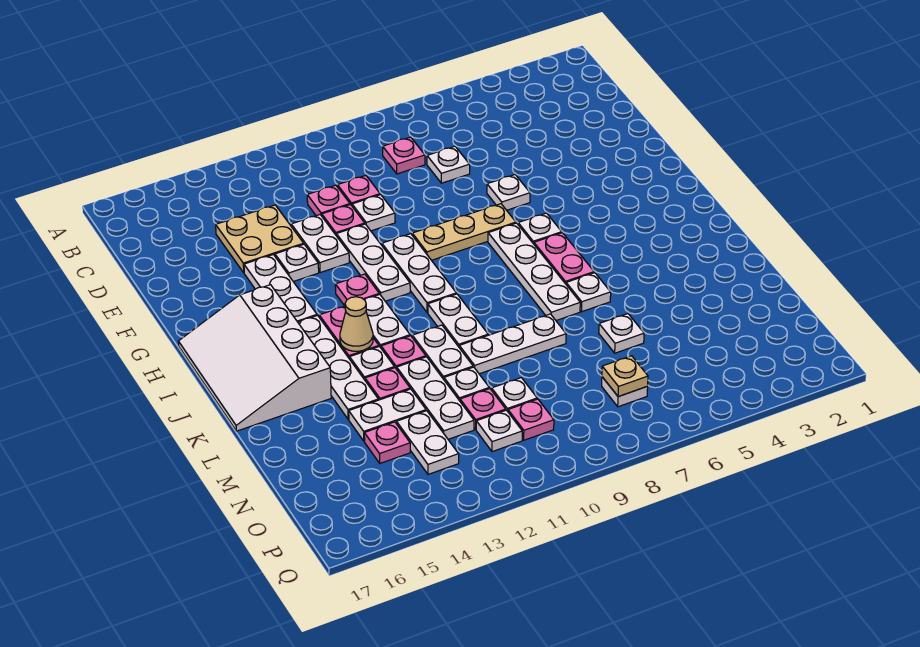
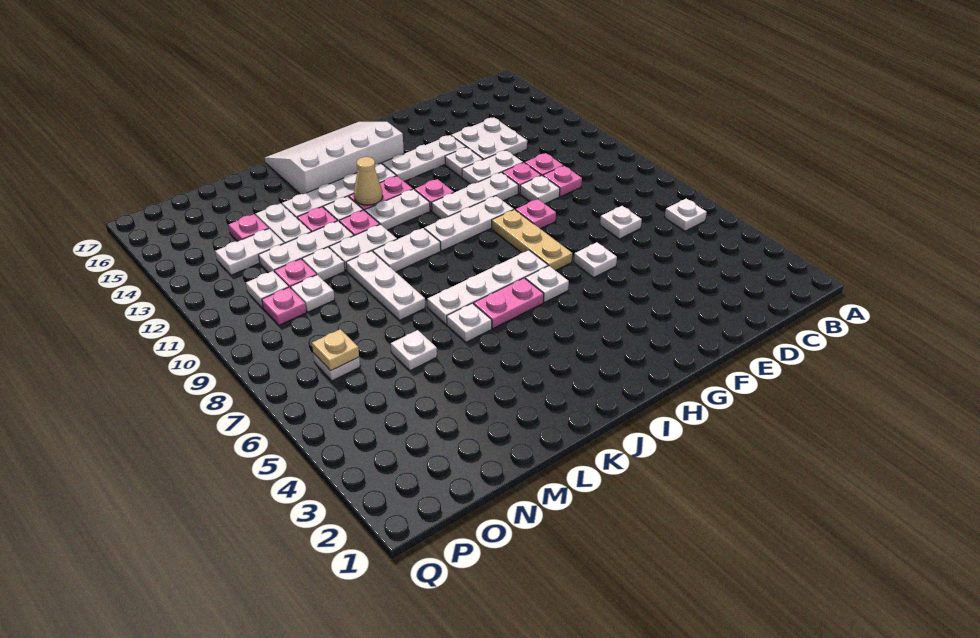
none -> white 1x1 plate [665,198,707,231]
pink 1x1 plate [383,137,425,174] -> pink 1x1 plate moved to [516,199,556,229]
tan 2x2 plate [216,205,304,273] -> white 2x2 plate [451,118,527,160]

